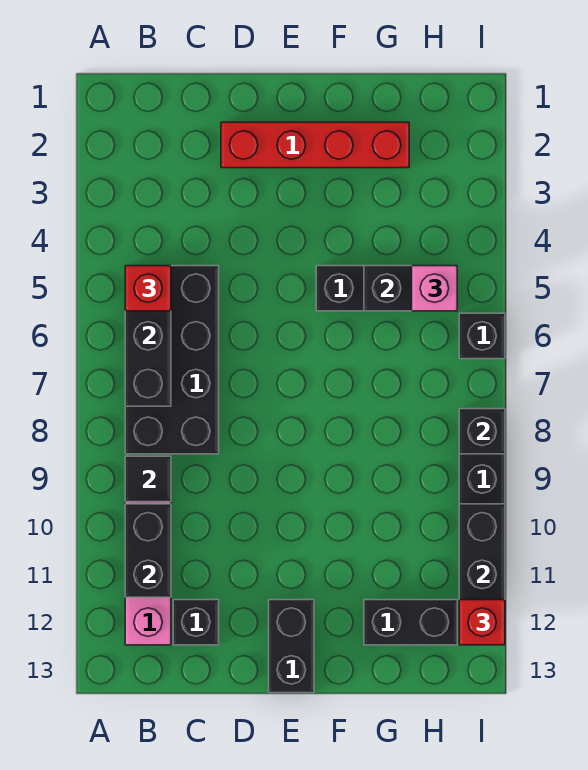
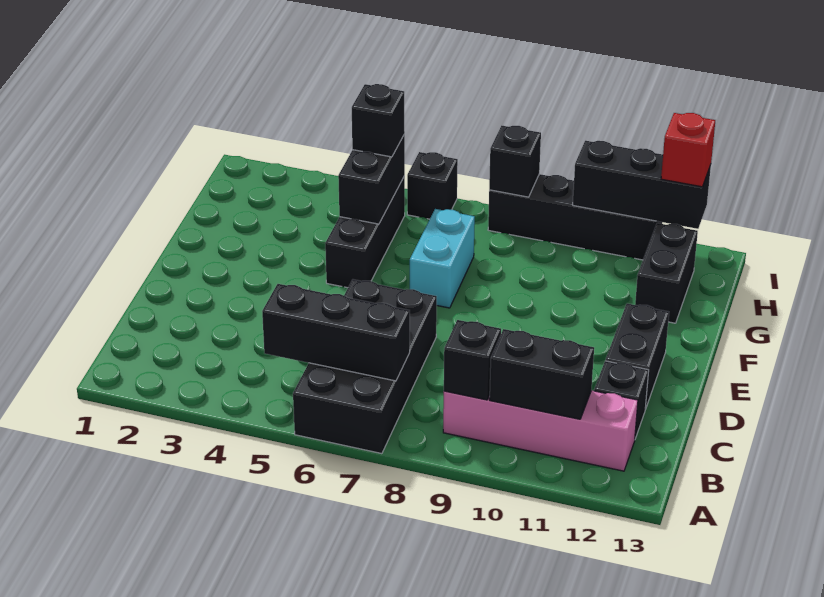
black 2x4 brick [125,266,219,454] -> black 2x4 brick turned to [293,279,437,454]
red 1x1 brick [125,266,171,311] -> none
black 1x1 tile [125,456,171,502] -> black 1x1 brick [444,320,501,400]
red 1x4 brick [221,122,409,168] -> none
black 1x2 brick [269,600,314,693] -> black 1x2 brick turned to [605,304,669,409]
none -> cyan 1x2 brick [410,209,475,308]
pink 1x1 brick [412,266,457,311] -> black 1x1 brick [352,84,405,157]

